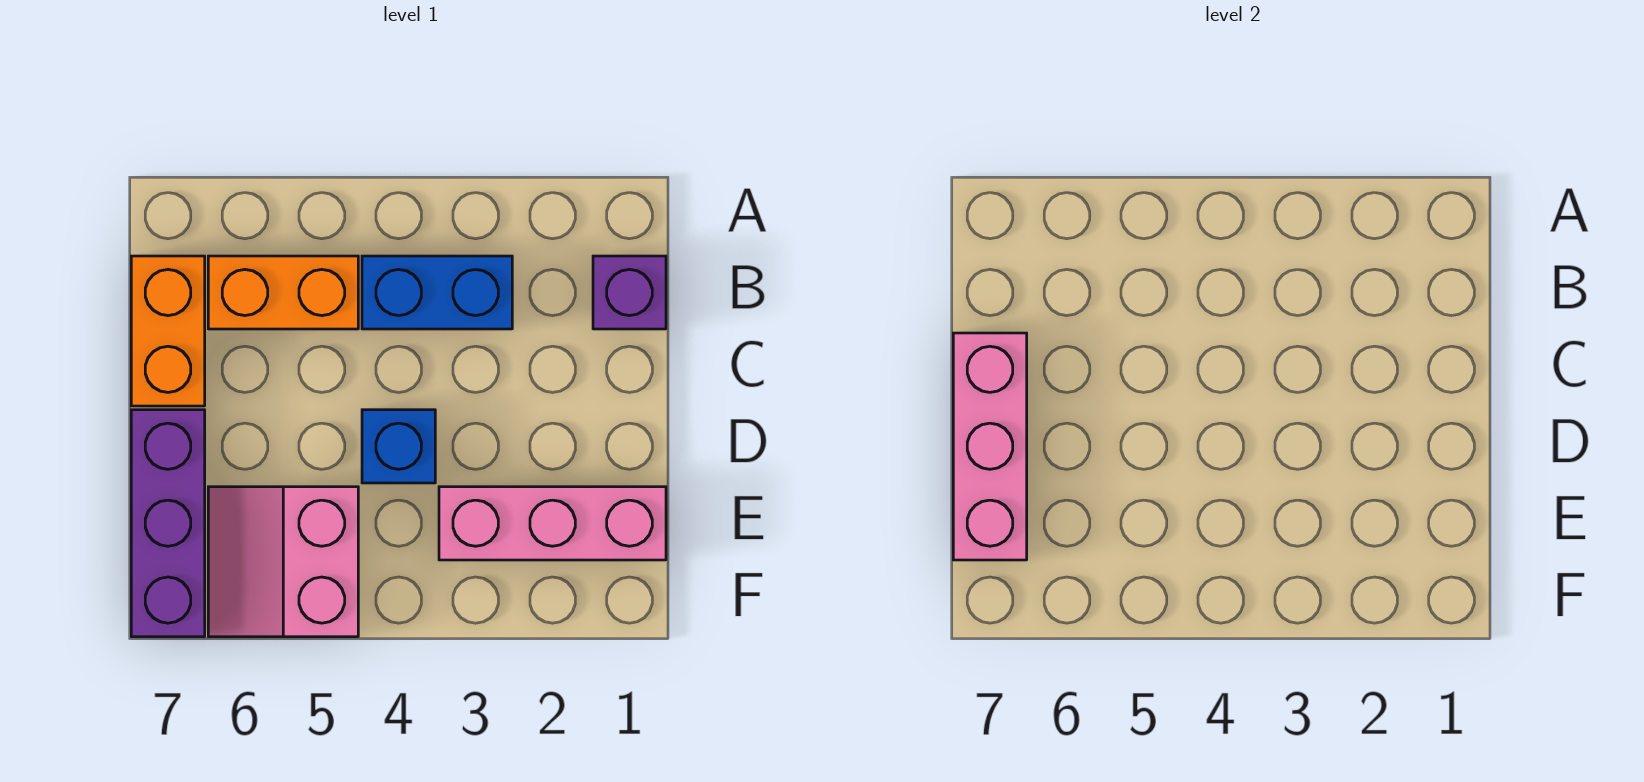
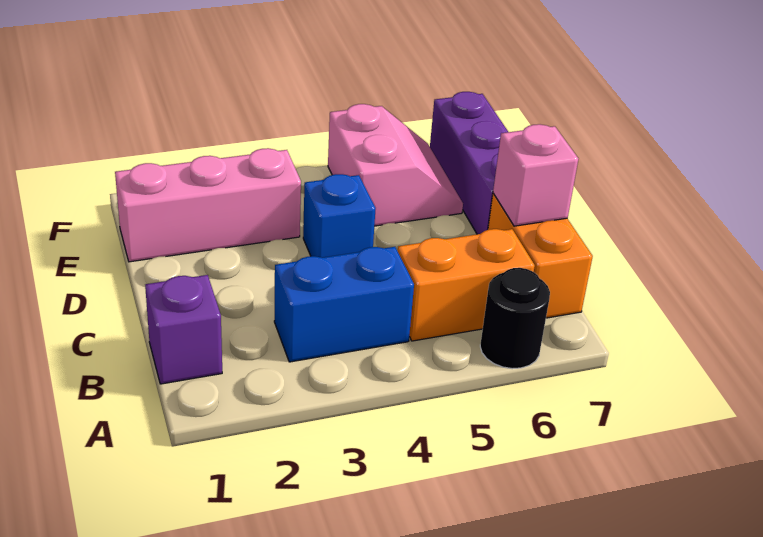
none -> black 1x1 round brick [480,268,550,369]
pink 1x3 brick [953,333,1027,560] -> pink 1x1 brick [493,124,578,226]

